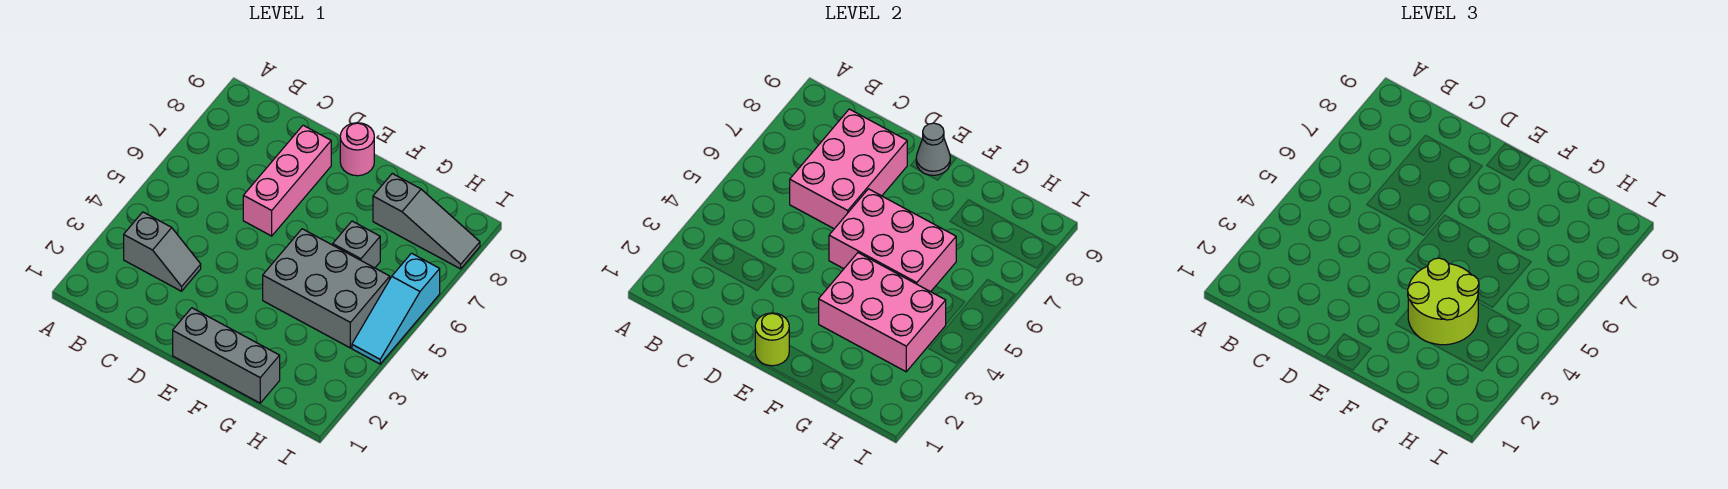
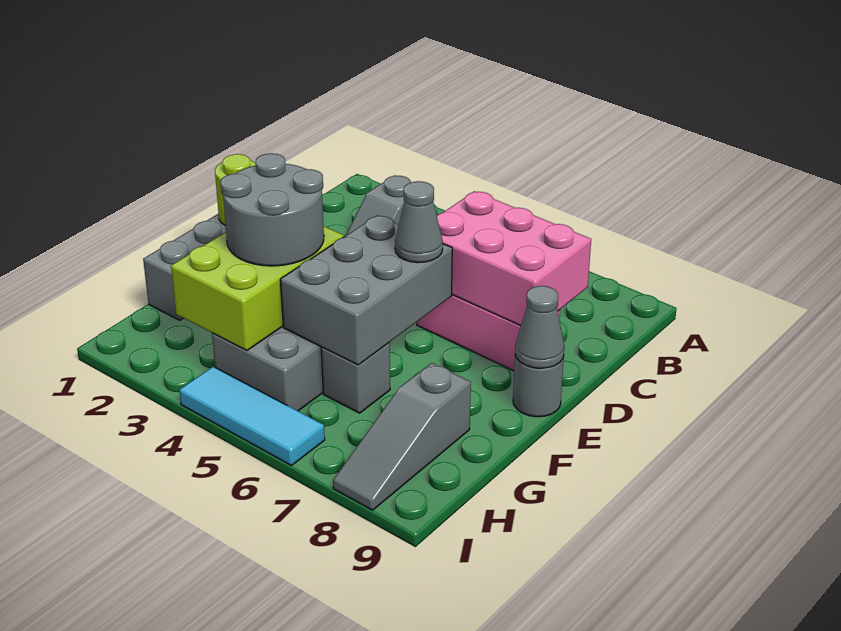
pink 2x3 brick [829,189,956,292] -> grey 2x3 brick [280,215,452,365]
none -> grey 1x1 cone [395,181,443,263]
pink 1x1 round brick [340,123,374,176] -> grey 1x1 round brick [513,355,564,417]
pink 2x3 brick [819,253,946,372] -> lime 2x3 brick [171,226,344,351]
lime 2x2 round brick [1408,258,1479,345] -> grey 2x2 round brick [221,153,324,266]
cyan 1x3 slope [352,253,440,364] -> cyan 1x3 tile [179,367,325,466]

